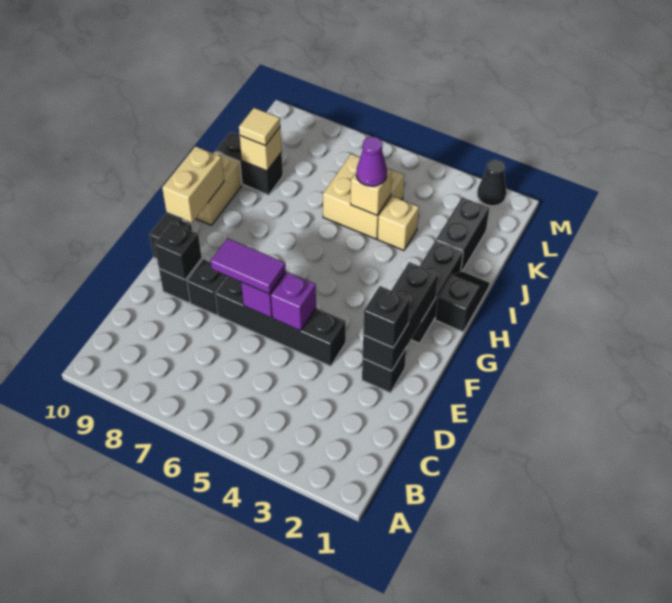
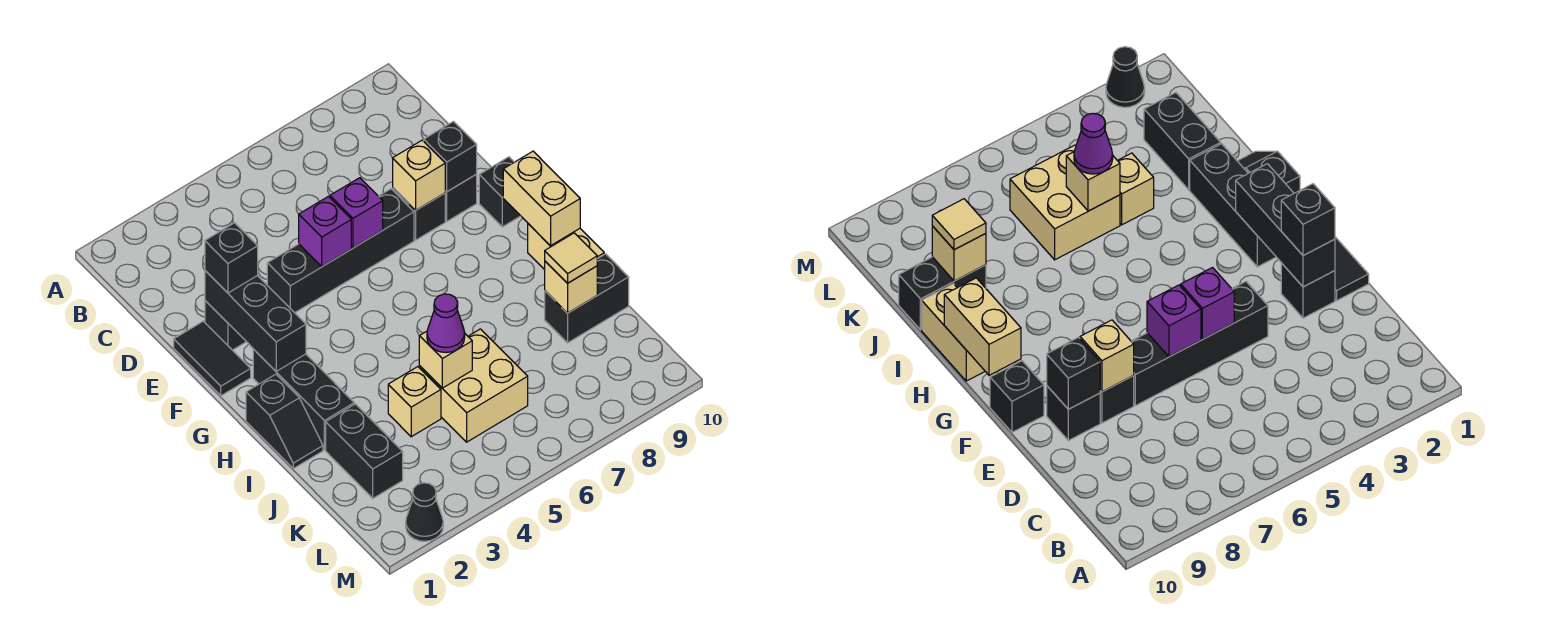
none -> black 1x2 tile [174,321,251,396]
purple 1x2 tile [211,238,286,294] -> none
none -> tan 1x1 brick [393,140,445,211]

